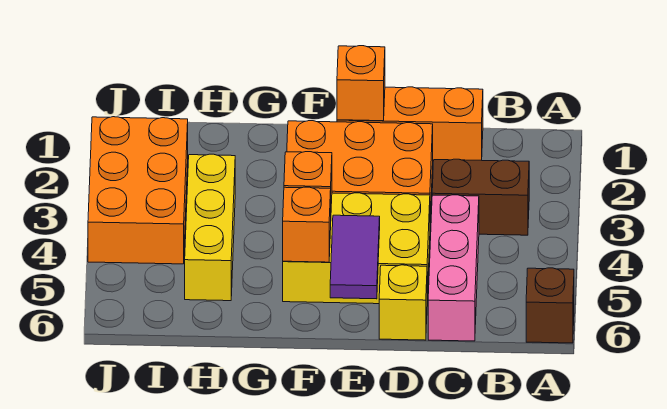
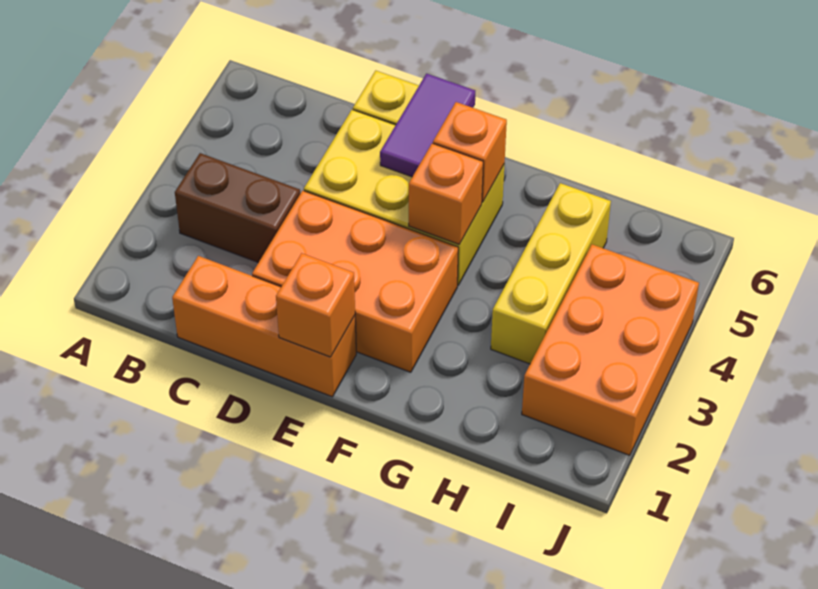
brown 1x1 brick [526,268,574,343] -> none
pink 1x3 brick [428,195,479,341] -> none

